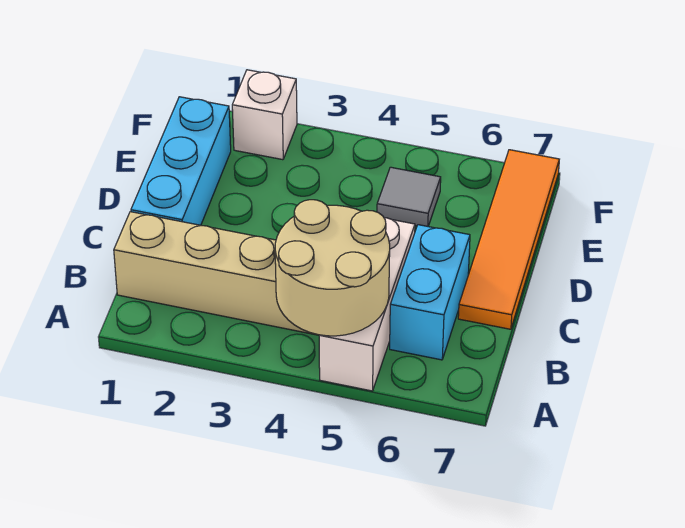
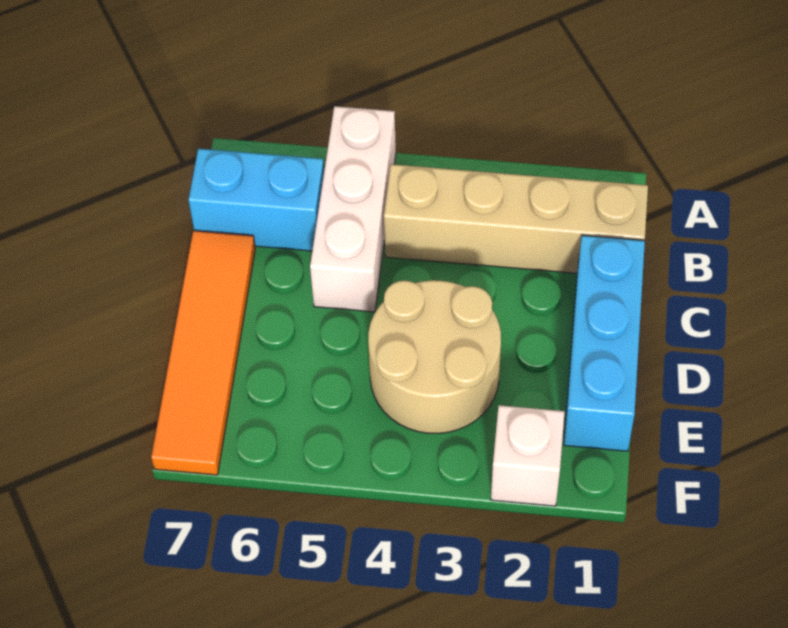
tan 2x2 round brick [275,200,390,336] -> tan 2x2 round brick moved to [368,280,501,434]
cyan 1x2 brick [390,225,470,360] -> cyan 1x2 brick turned to [189,149,324,251]
grey 1x1 tile [377,167,441,226] -> none

